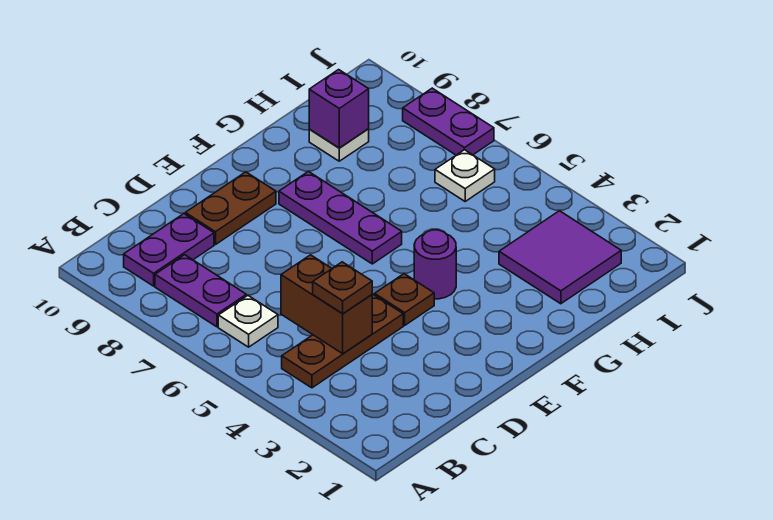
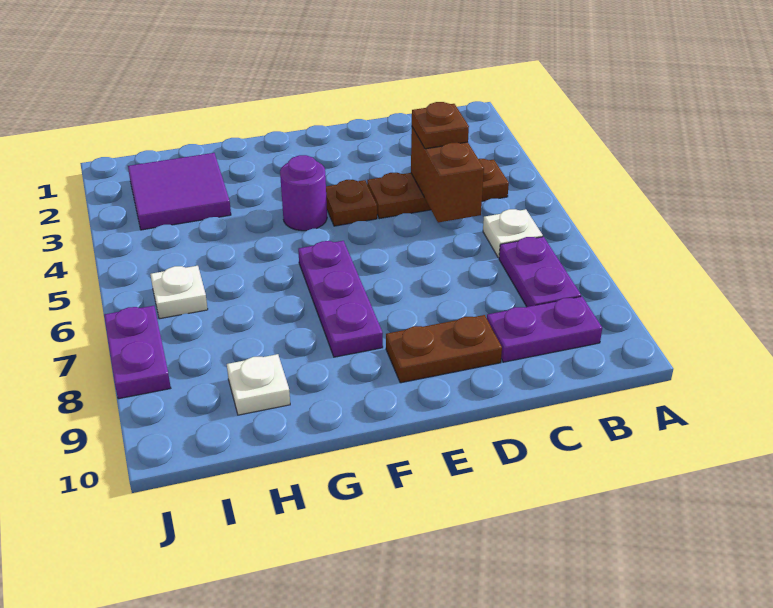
purple 1x1 brick [309,70,369,148] -> none

